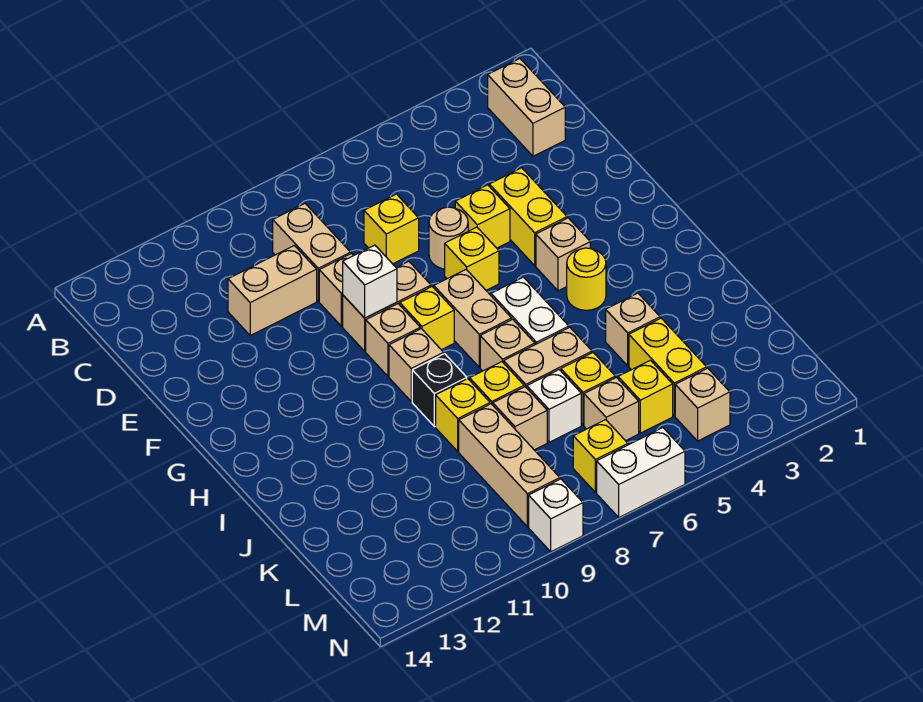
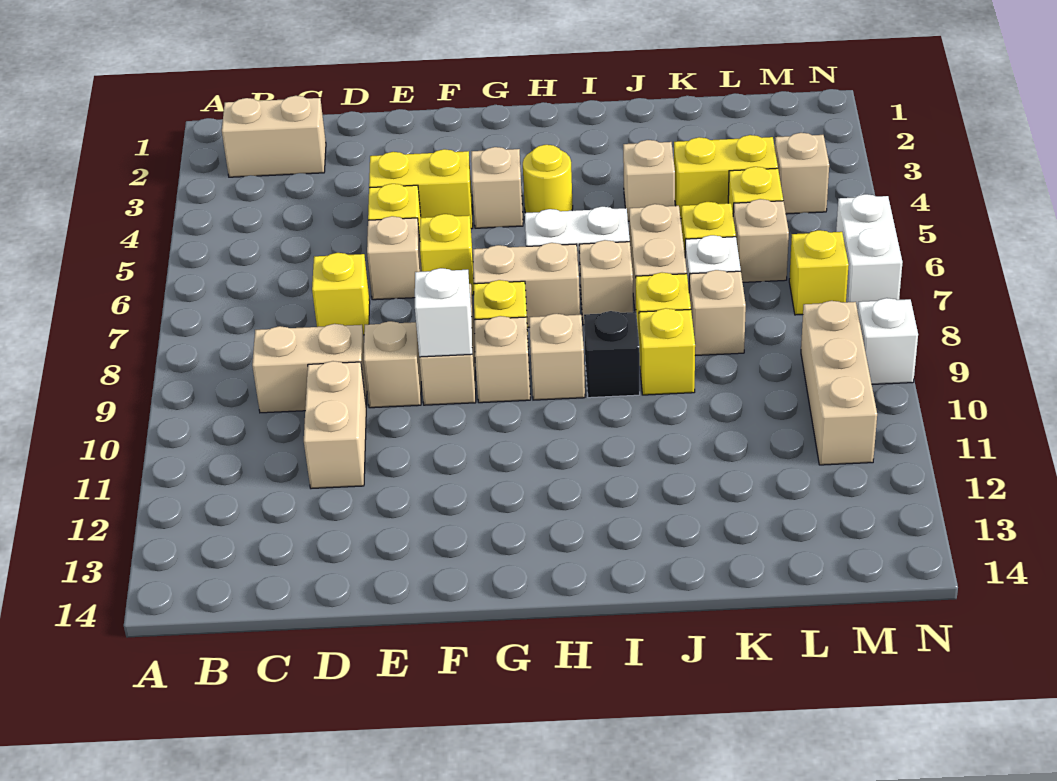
tan 1x1 round brick [429,207,468,269] -> tan 1x1 brick [367,216,422,300]
tan 1x3 brick [459,404,560,527] -> tan 1x3 brick turned to [801,301,877,465]

